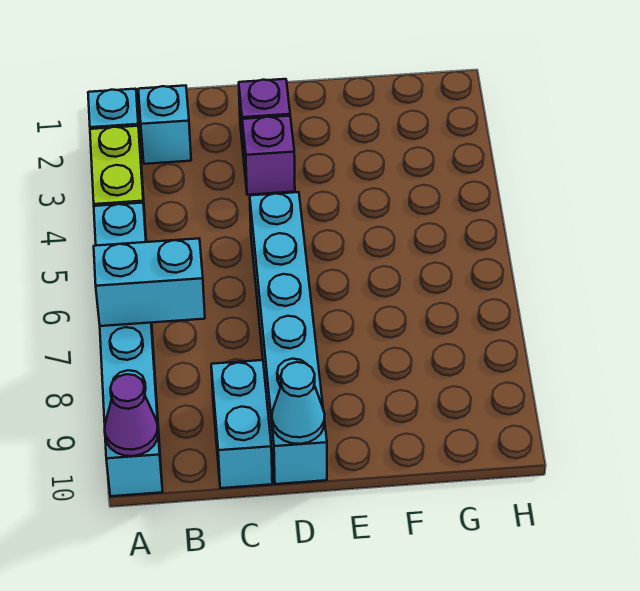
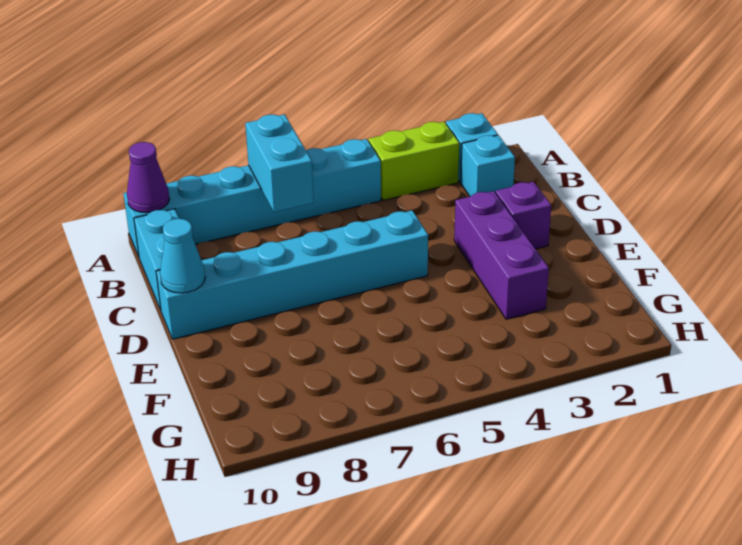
cyan 1x2 brick [211,360,272,488] -> cyan 1x2 brick turned to [134,209,179,310]
purple 1x1 brick [242,116,295,195] -> purple 1x3 brick [454,191,549,319]

